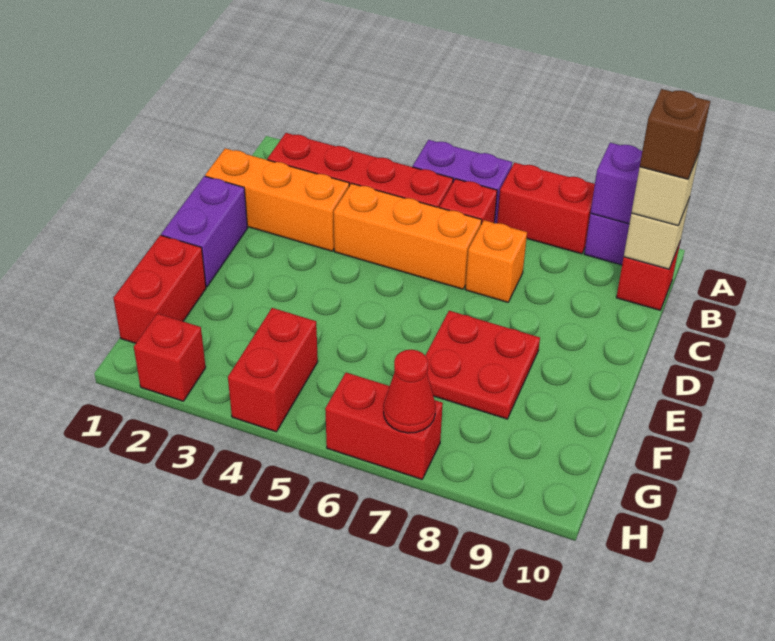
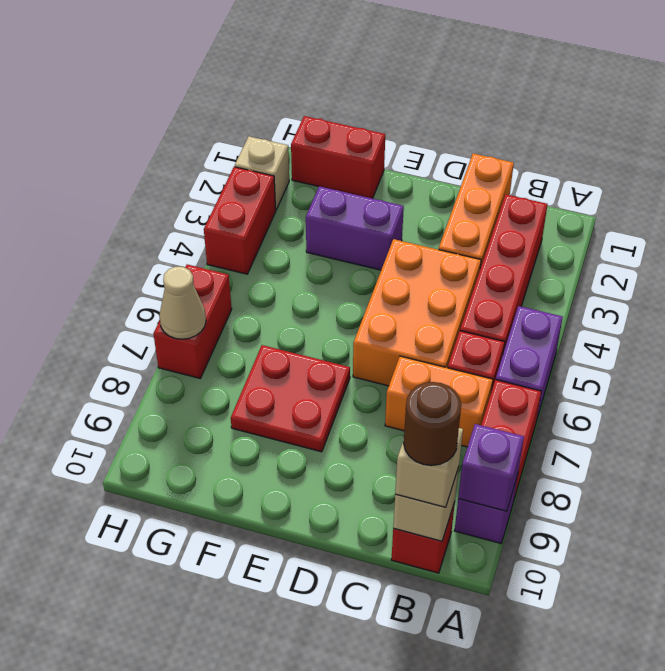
brown 1x1 brick [640,89,710,179] -> brown 1x1 round brick [404,382,461,466]
orange 1x3 brick [334,183,482,289] -> orange 2x3 brick [353,239,481,386]
orange 1x1 brick [465,220,527,302] -> orange 1x2 brick [385,356,493,447]
purple 1x2 brick [161,176,247,287] -> purple 1x2 brick moved to [306,186,404,270]
red 1x2 brick [228,308,318,432] -> red 1x2 brick turned to [204,167,276,274]
red 1x1 brick [134,313,206,401] -> tan 1x1 brick [235,136,289,210]
red 1x1 cone [384,350,436,433] -> tan 1x1 cone [159,267,206,339]

